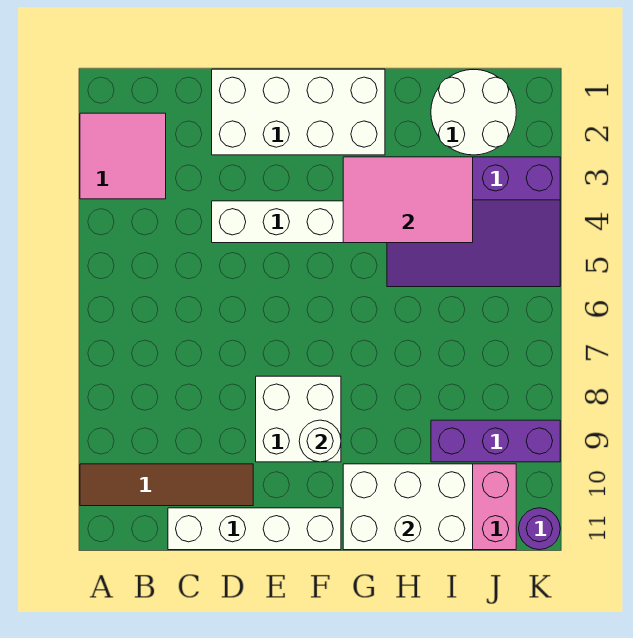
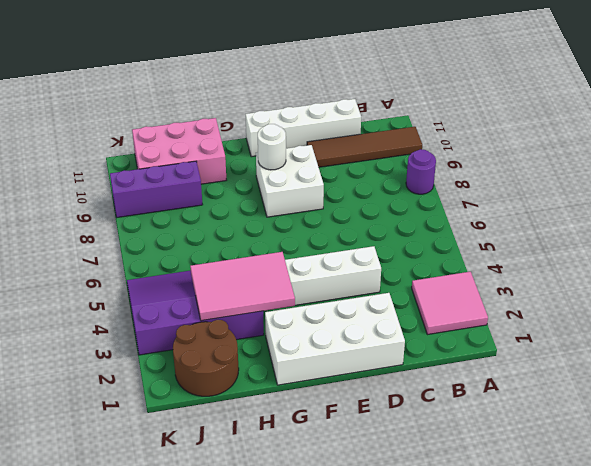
white 2x3 brick [343,464,473,550] -> none
white 2x2 round brick [431,69,516,155] -> brown 2x2 round brick [173,320,239,396]
purple 1x1 round brick [519,508,560,550] -> purple 1x1 round brick moved to [406,149,436,194]

